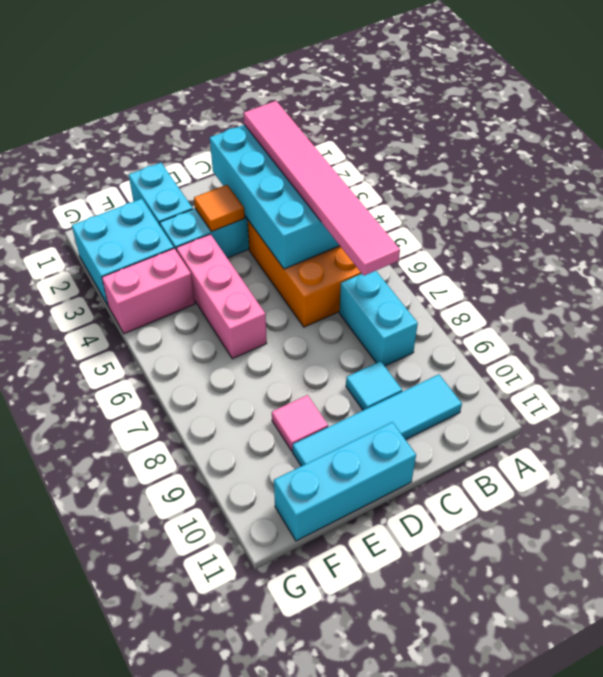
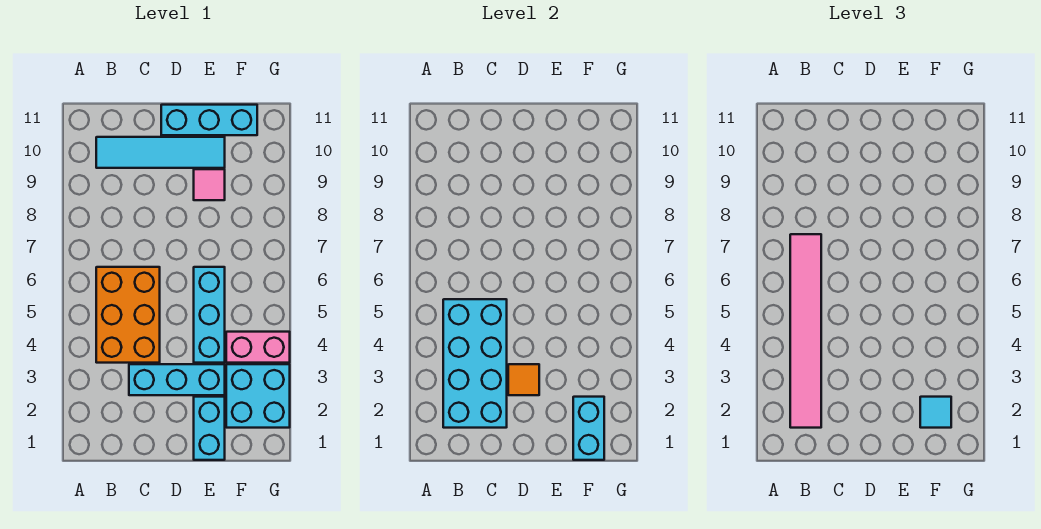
cyan 1x2 brick [339,271,418,366] -> cyan 1x2 brick moved to [573,397,604,460]
cyan 1x1 tile [346,361,402,410] -> cyan 1x1 tile moved to [920,397,951,428]
pink 1x3 brick [176,234,267,359] -> cyan 1x3 brick [194,267,225,363]

